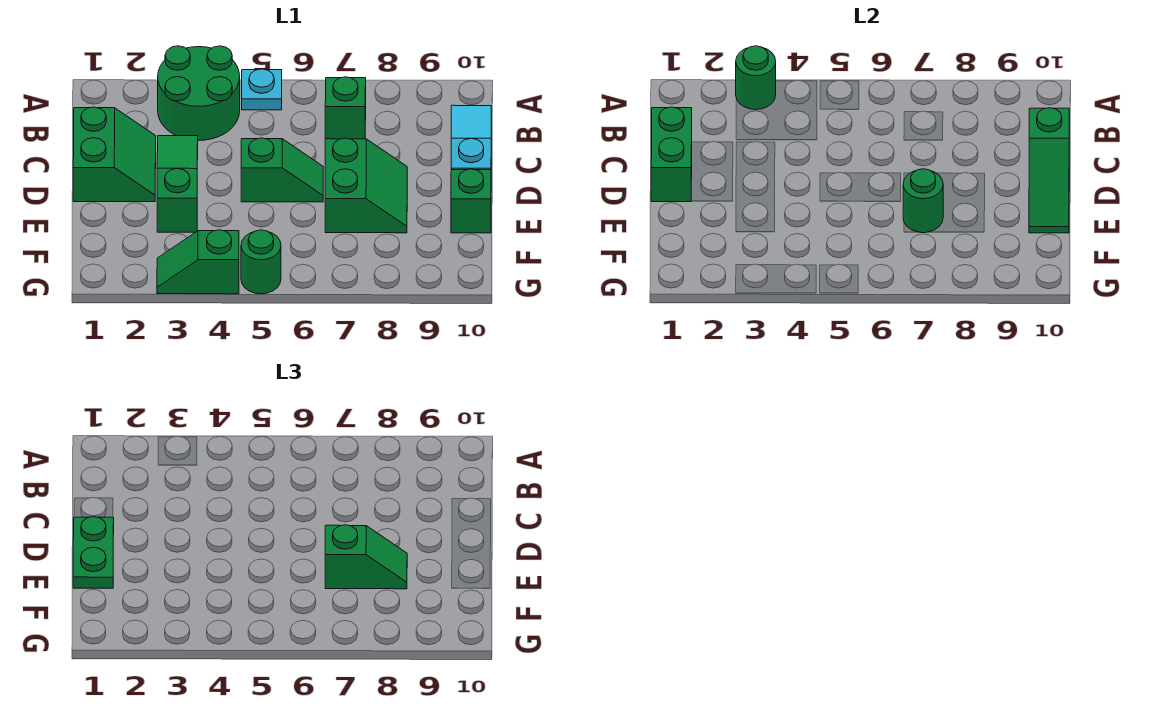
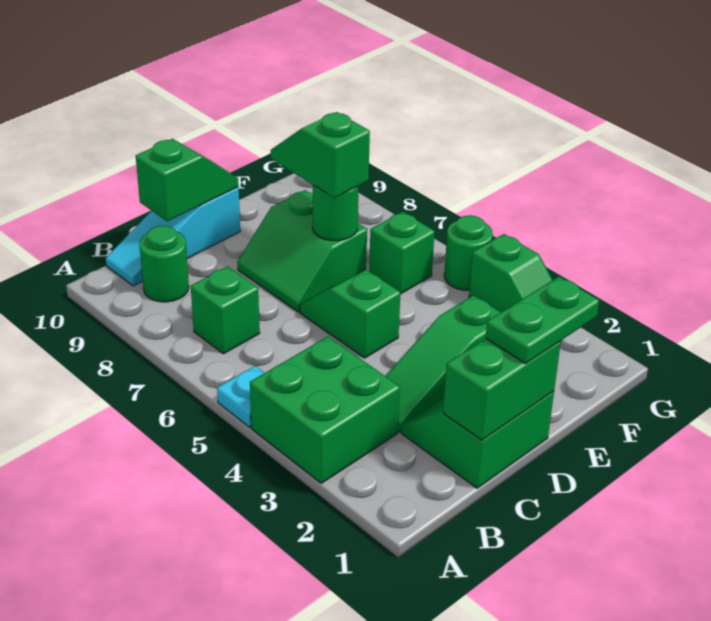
green 2x2 round brick [158,46,240,141] -> green 2x2 brick [250,337,400,483]
green 1x1 round brick [736,46,776,110] -> green 1x1 round brick moved to [139,226,189,302]
green 1x3 slope [1029,108,1069,233] -> green 1x2 slope [136,139,239,221]
green 2x2 slope [325,138,407,233] -> green 2x2 slope turned to [237,190,367,312]
green 1x1 brick [451,169,491,233] -> green 1x1 brick moved to [369,212,435,294]

